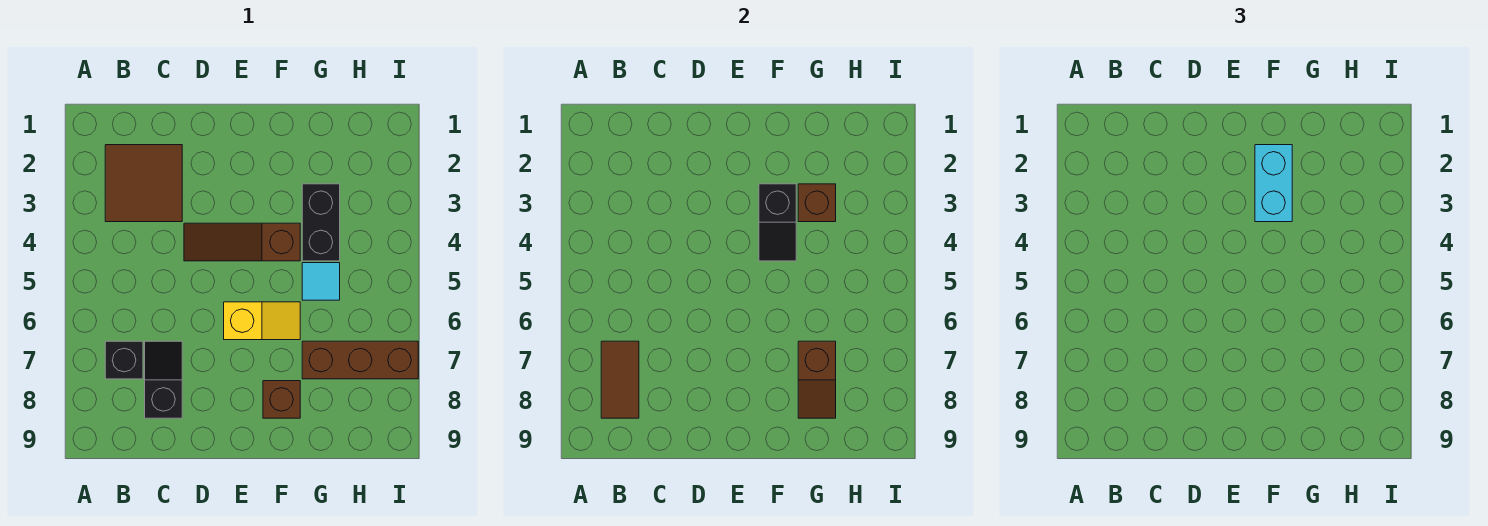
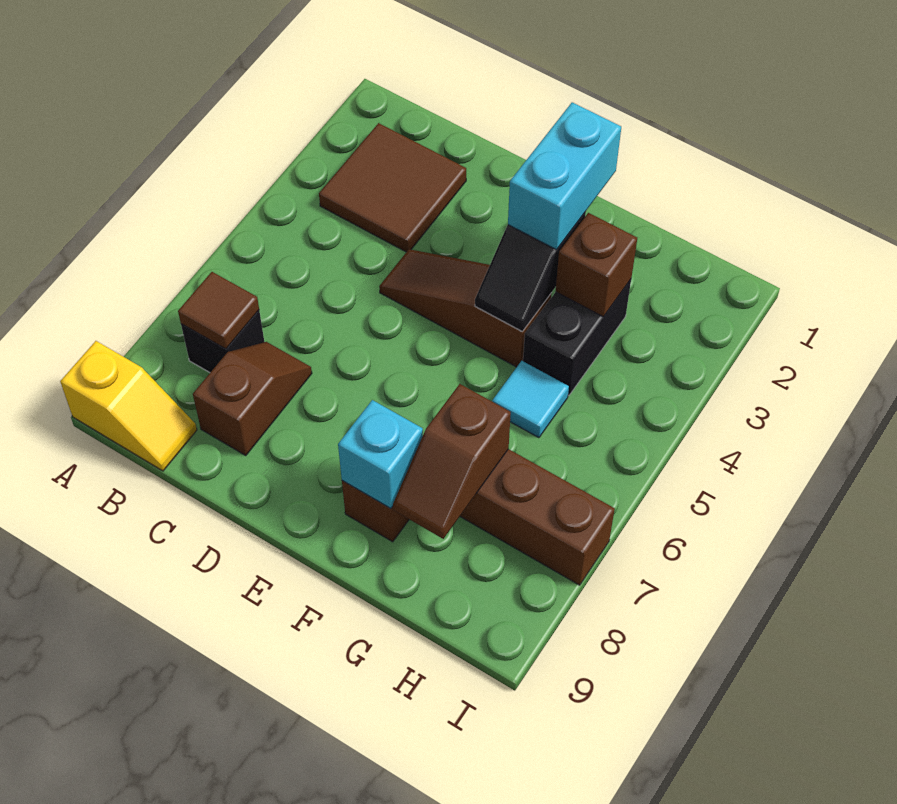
brown 1x2 tile [601,341,639,418] -> brown 1x1 tile [178,272,259,349]
black 1x2 slope [145,341,182,418] -> brown 1x2 slope [193,342,312,456]
yellow 1x2 slope [224,302,300,340] -> yellow 1x2 slope moved to [60,341,197,471]
none -> cyan 1x1 brick [338,400,423,508]

